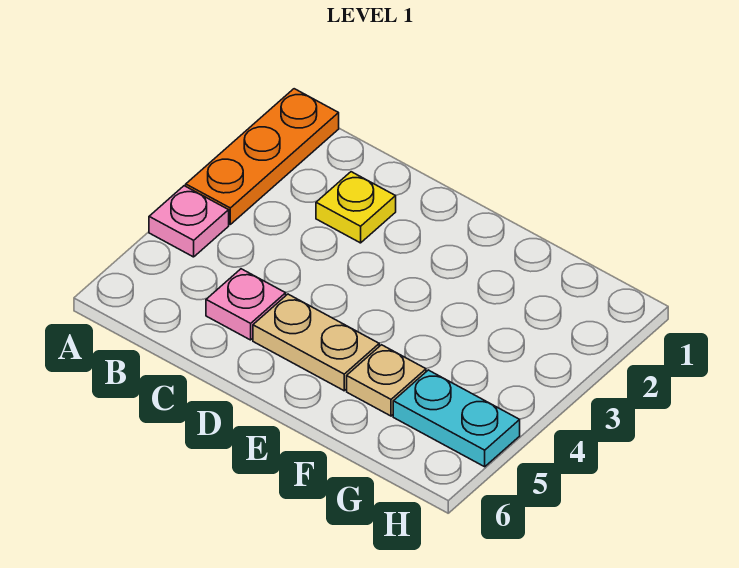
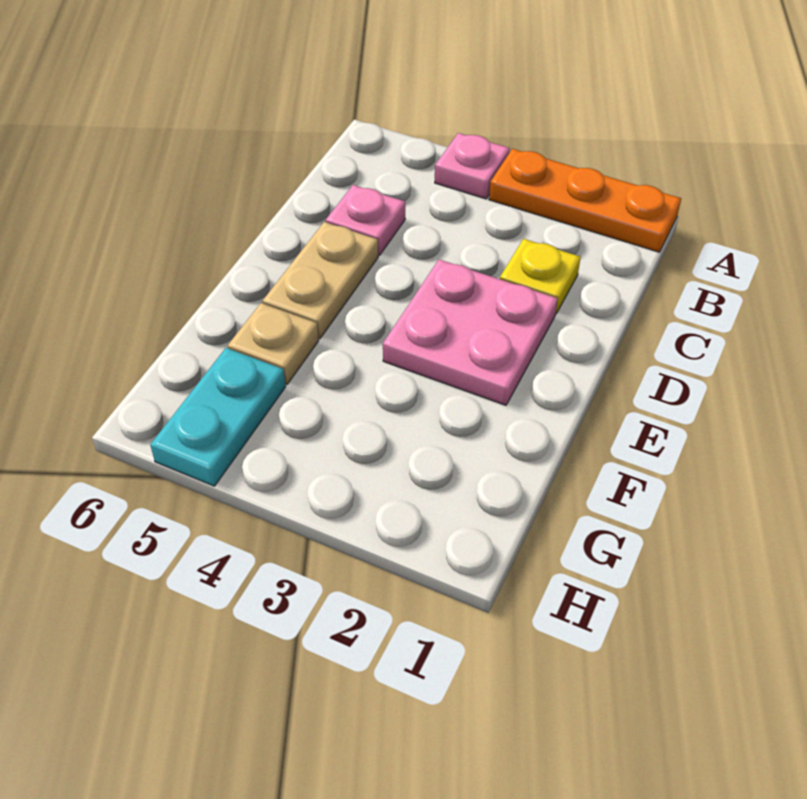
none -> pink 2x2 plate [383,260,558,405]

